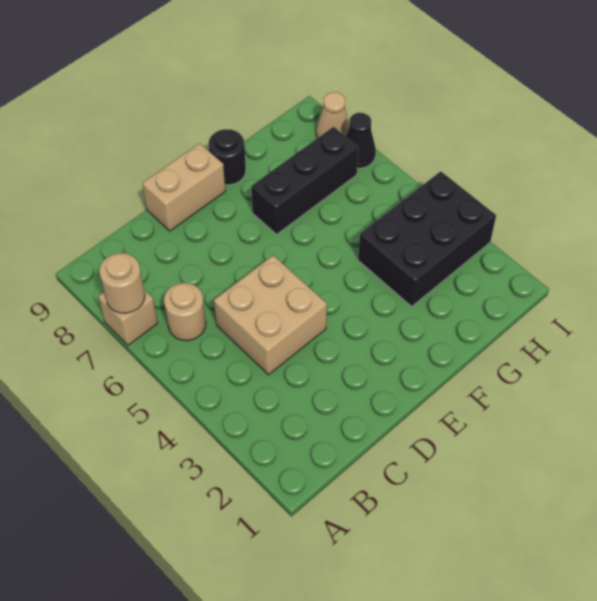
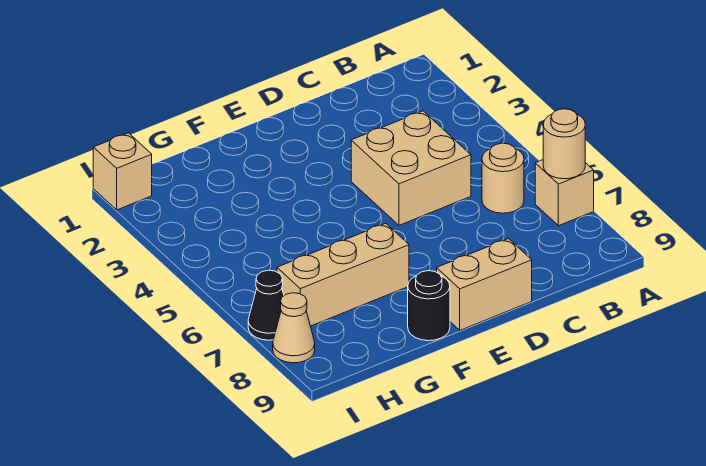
black 1x3 brick [251,127,358,234] -> tan 1x3 brick [277,223,409,326]
black 2x3 brick [358,171,496,306] -> none
none -> tan 1x1 brick [93,133,152,210]

